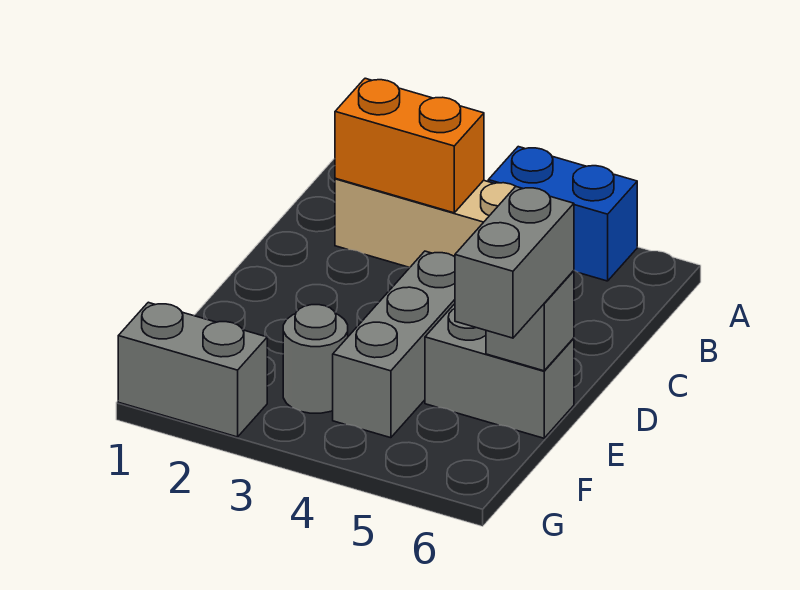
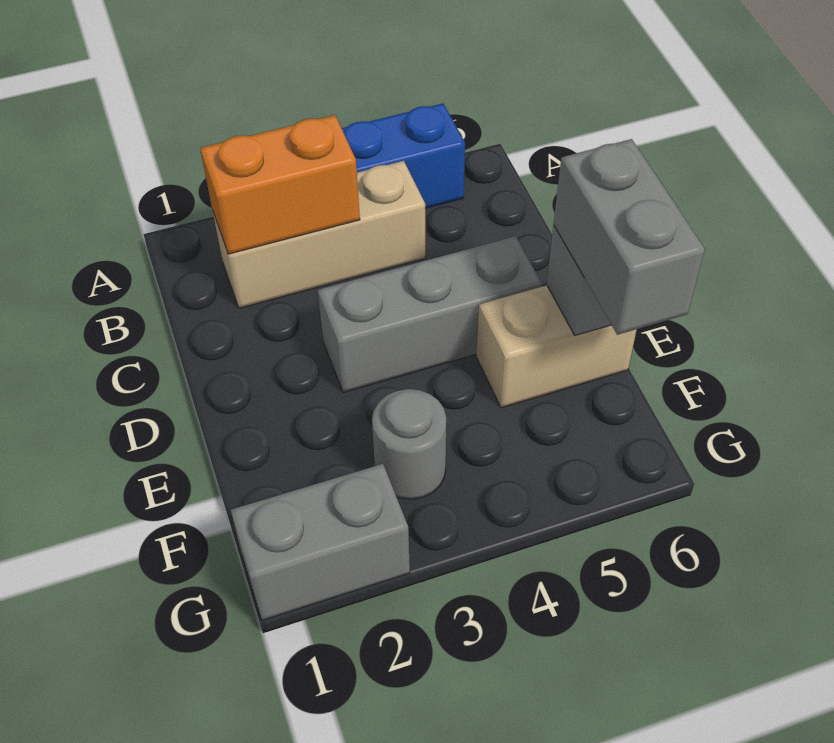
grey 1x3 brick [333,251,455,438] -> grey 1x3 brick turned to [318,236,542,393]
grey 1x2 brick [425,304,574,438] -> tan 1x2 brick [476,285,637,408]

